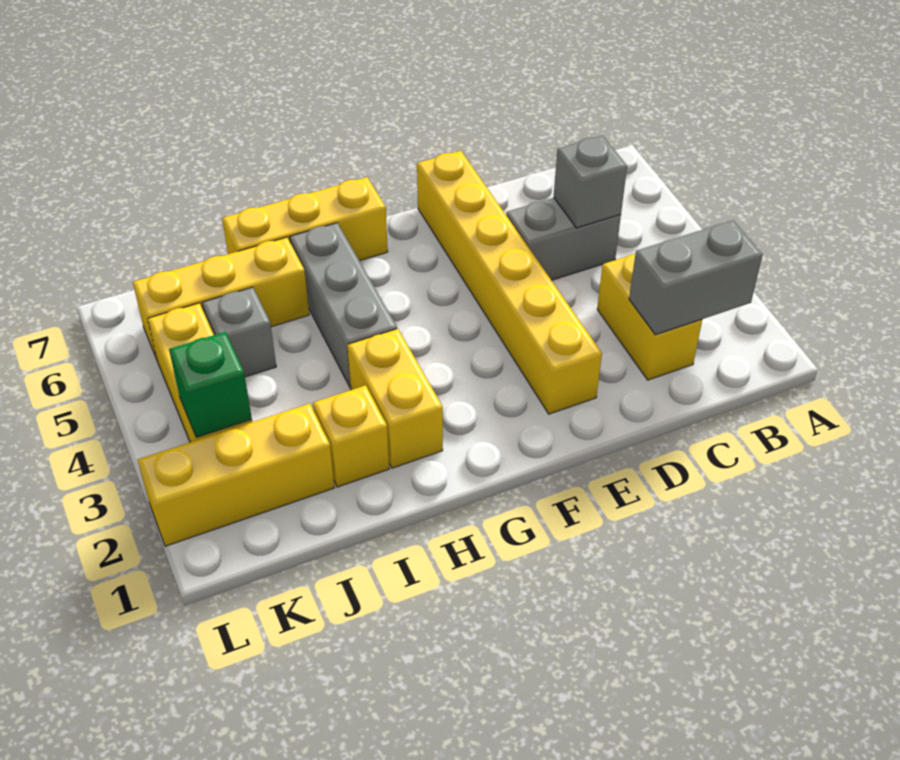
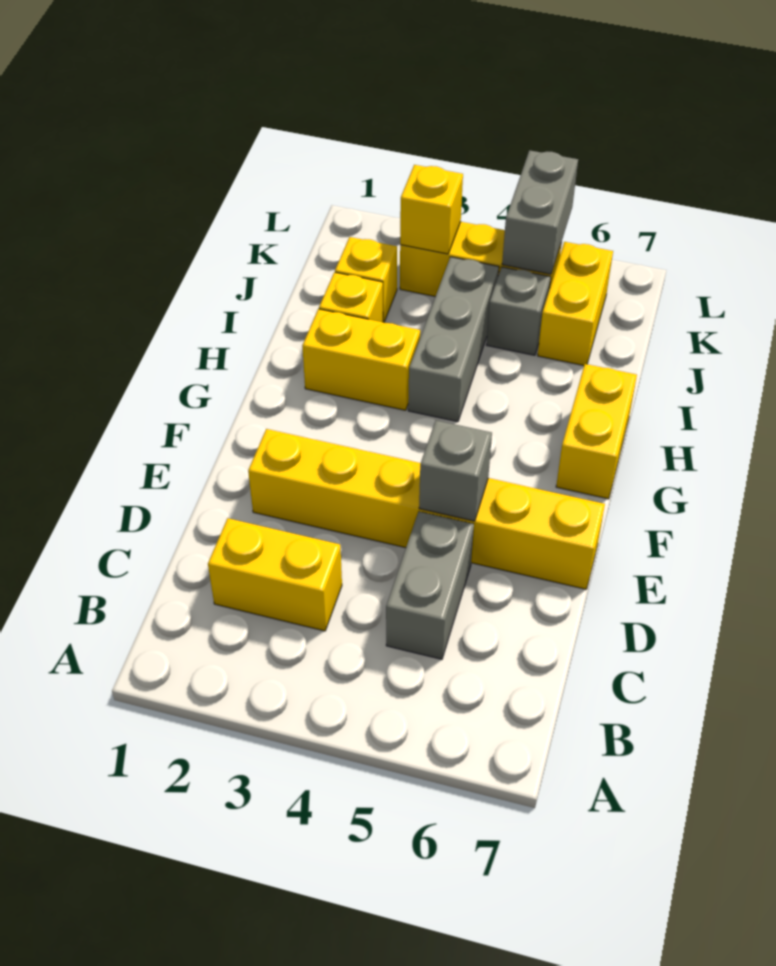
grey 1x2 brick [629,220,763,335] -> grey 1x2 brick moved to [502,150,578,274]
grey 1x1 brick [554,136,627,228] -> grey 1x1 brick moved to [419,420,492,521]
yellow 1x3 brick [222,177,388,261] -> yellow 1x2 brick [556,364,637,499]
grey 1x3 brick [290,223,397,387] -> grey 1x3 brick turned to [408,257,499,422]
yellow 1x3 brick [133,237,309,359] -> yellow 1x2 brick [538,242,613,366]
yellow 1x3 brick [138,404,334,546] -> yellow 1x1 brick [335,237,397,322]
green 1x1 brick [169,332,252,437] -> yellow 1x1 brick [400,165,463,254]

